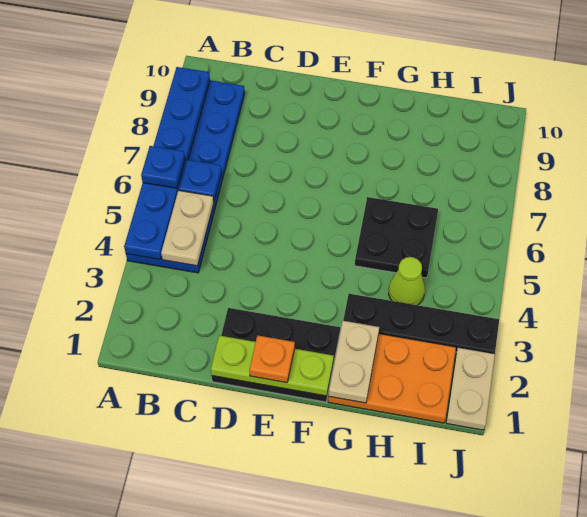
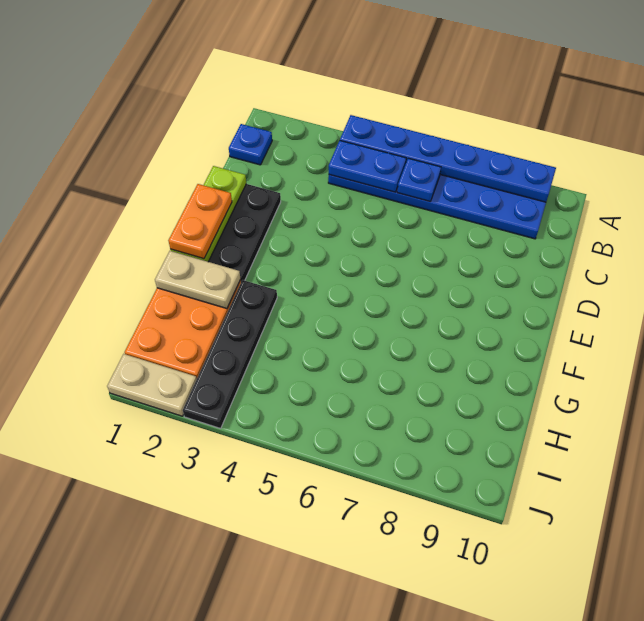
blue 1x1 plate [141,146,185,188] -> blue 1x1 plate moved to [229,124,272,165]
tan 1x2 plate [161,191,214,266] -> blue 1x2 plate [329,141,406,192]
orange 1x1 plate [249,335,295,383] -> orange 1x2 plate [168,184,232,259]
black 2x2 plate [355,197,438,278] -> none
lime 1x1 cone [389,257,425,305] -> none

